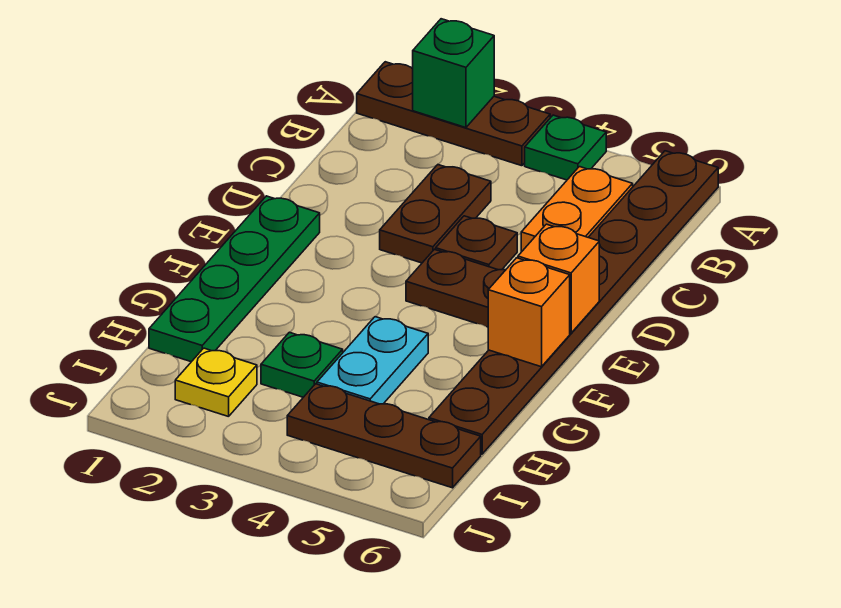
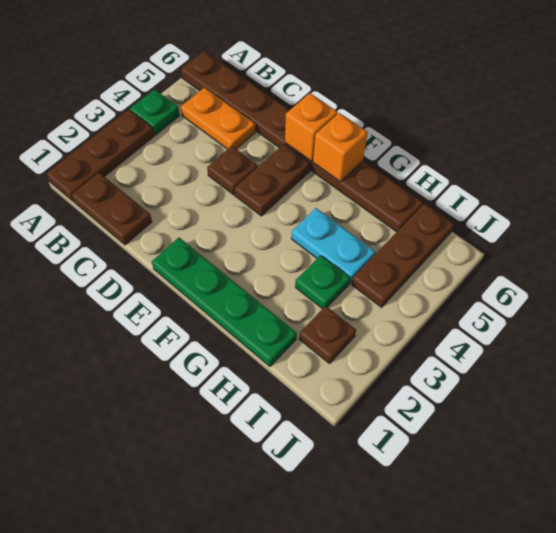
green 1x1 brick [413,19,494,128] -> none
brown 1x2 plate [380,165,491,263] -> brown 1x2 plate moved to [72,173,152,245]
yellow 1x1 plate [175,348,257,417] -> brown 1x1 plate [299,306,356,364]

